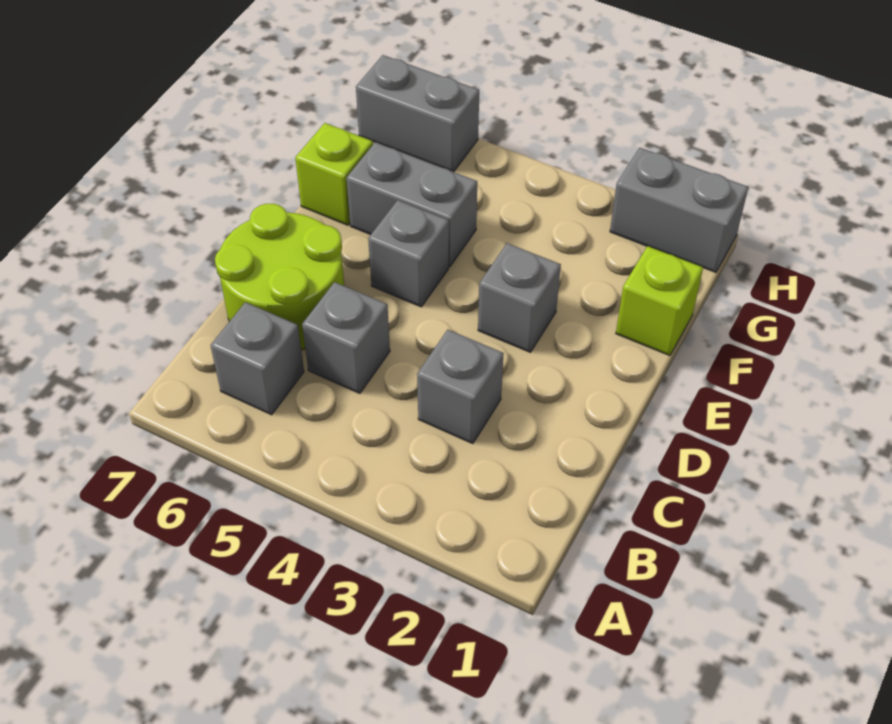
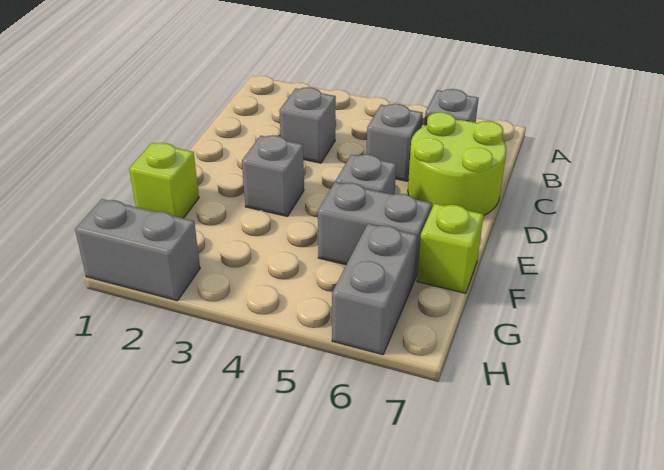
grey 1x2 brick [356,55,479,172] -> grey 1x2 brick turned to [332,224,417,355]

